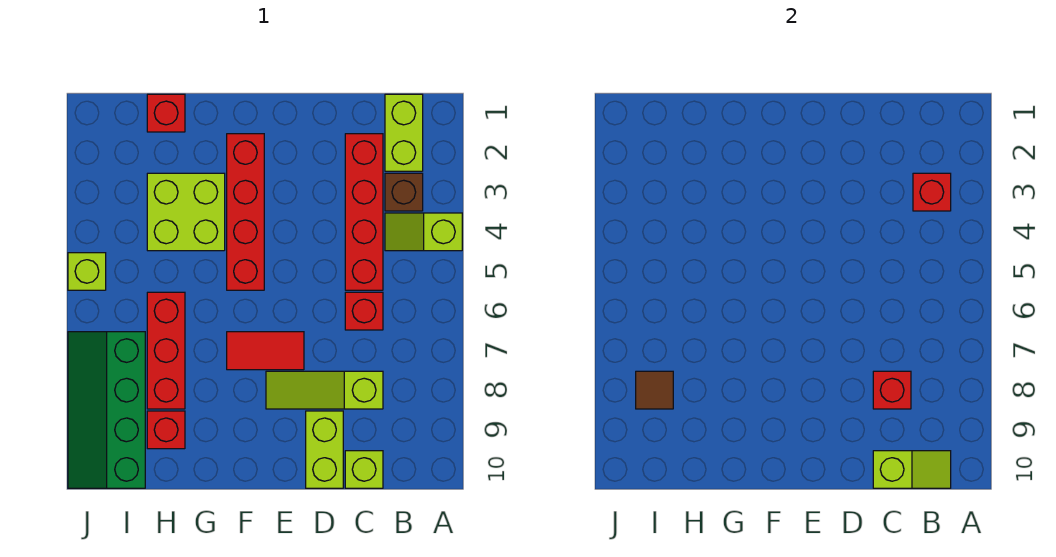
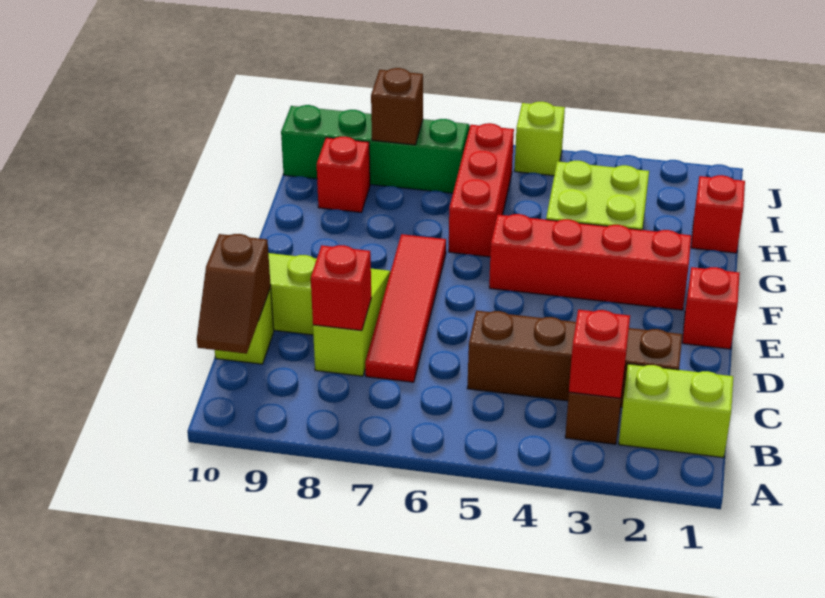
lime 1x2 slope [385,213,462,251] -> none
lime 1x2 slope [873,451,951,488] -> brown 1x2 slope [197,234,271,354]
red 1x4 brick [345,134,383,290] -> brown 1x4 brick [467,311,682,407]
red 1x1 brick [345,292,383,330] -> red 1x1 brick moved to [682,267,740,349]
red 1x2 tile [227,332,304,370] -> red 1x4 tile [365,234,446,382]
red 1x3 brick [147,292,185,409] -> red 1x3 brick turned to [449,123,514,257]
brown 1x1 tile [636,371,673,409] -> brown 1x1 brick [371,68,423,145]

